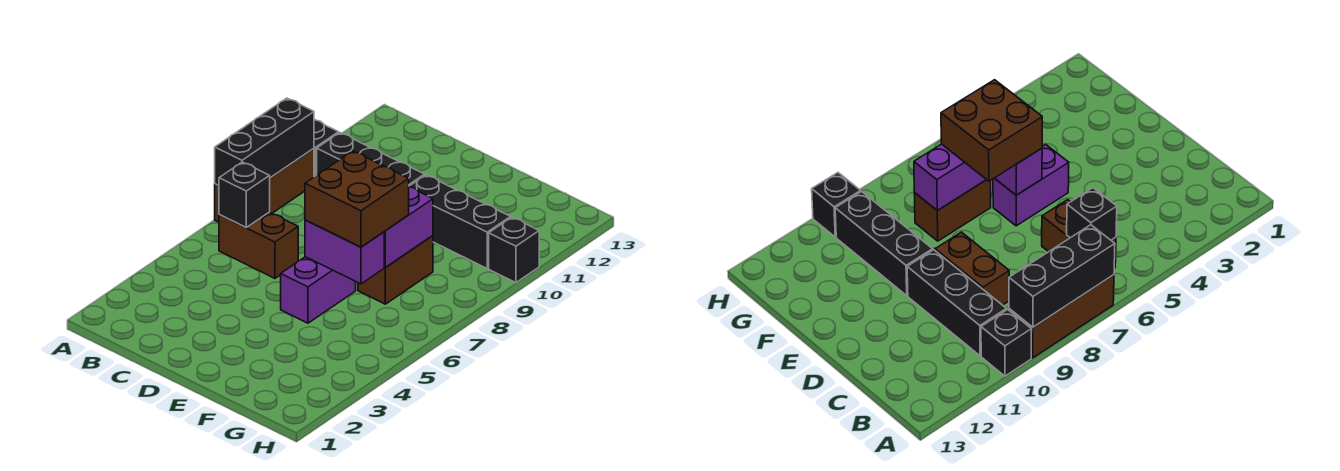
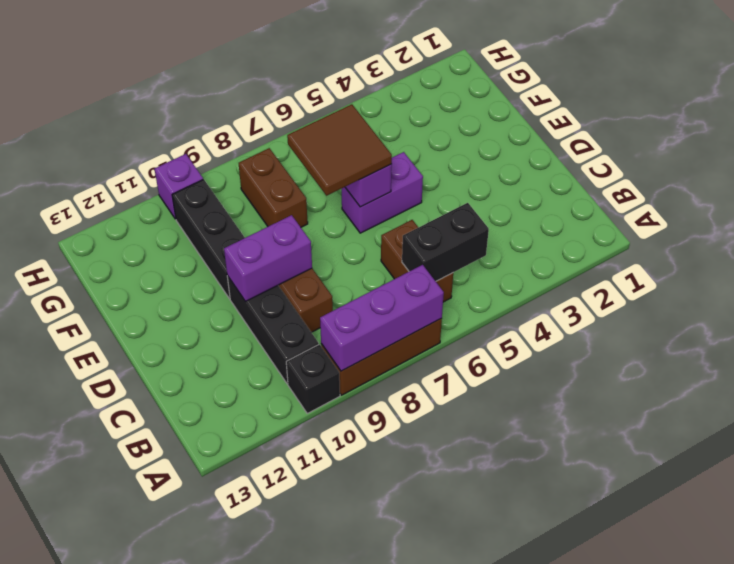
black 1x3 brick [215,98,314,186] -> purple 1x3 brick [320,265,444,371]
black 1x1 brick [219,162,270,227] -> black 1x2 brick [402,203,489,281]
brown 2x2 brick [305,151,409,247] -> brown 2x2 tile [287,104,392,196]
brown 1x2 brick [358,236,433,304] -> brown 1x2 brick turned to [239,148,308,227]
purple 1x2 brick [384,187,433,268] -> purple 1x2 brick moved to [224,215,312,301]
black 1x1 brick [489,217,539,283] -> purple 1x1 brick [155,154,203,219]

